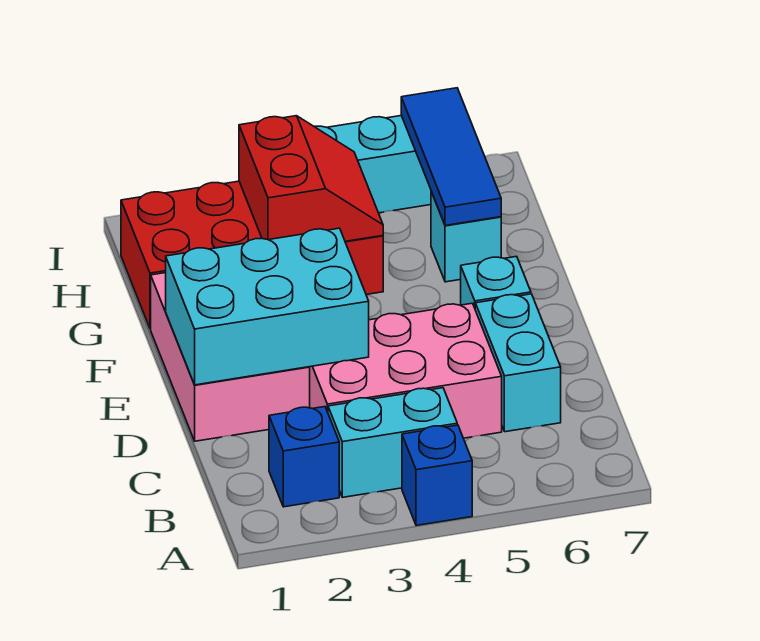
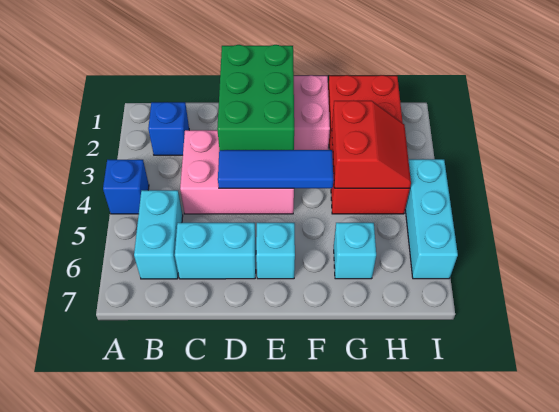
cyan 1x2 brick [328,388,457,497] -> cyan 1x2 brick moved to [134,190,183,279]
pink 2x3 brick [310,303,502,438] -> pink 2x3 brick turned to [180,130,294,214]
cyan 2x3 brick [166,228,369,385] -> green 2x3 brick [217,45,294,150]
red 2x2 slope [239,116,383,241] -> red 2x2 slope turned to [332,100,411,188]
blue 1x3 tile [401,88,501,225] -> blue 1x3 tile moved to [218,150,333,188]

